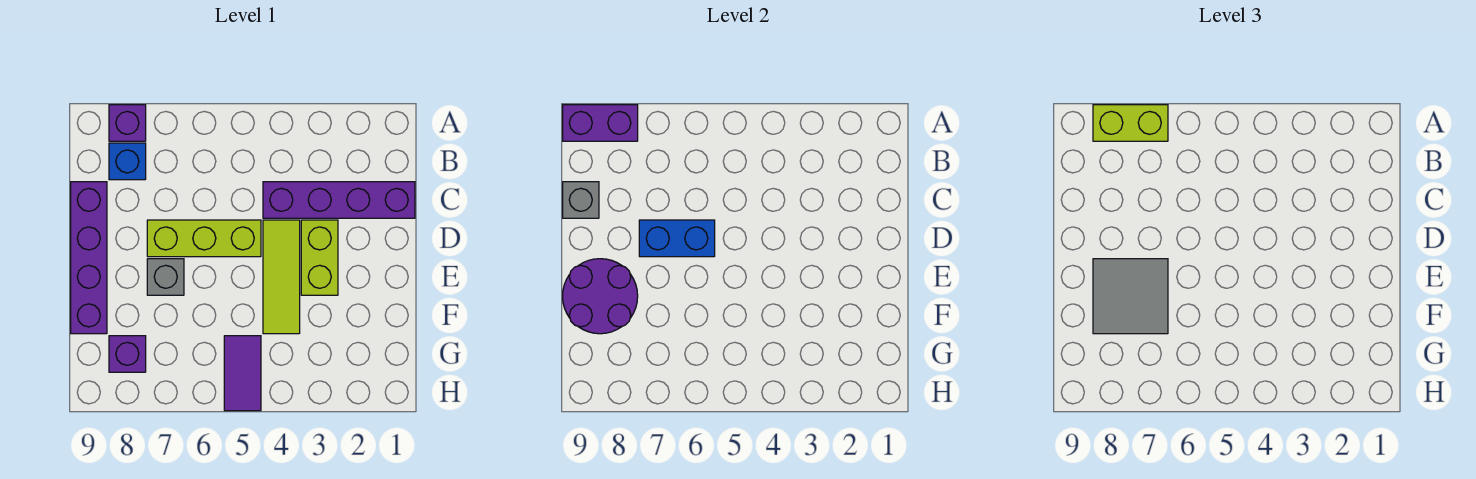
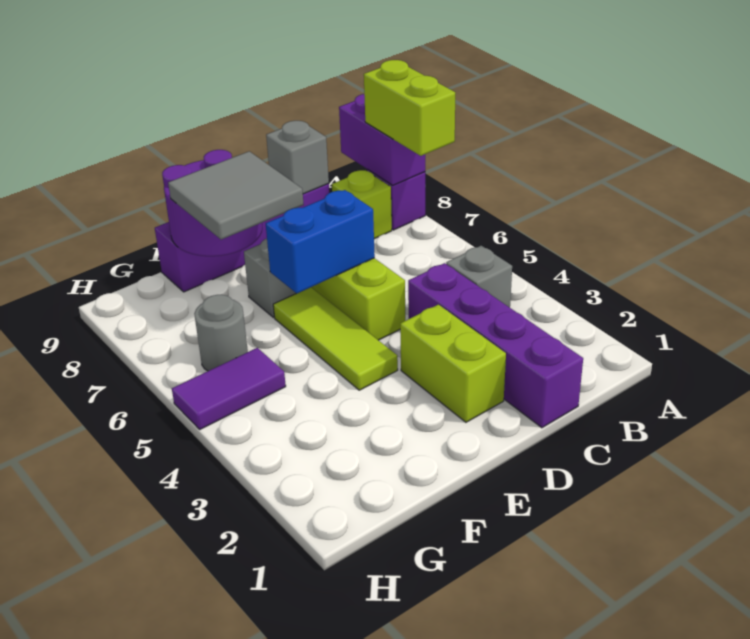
none -> grey 1x1 brick [446,246,512,307]
blue 1x1 brick [109,143,146,180] -> lime 1x1 brick [332,170,392,239]
lime 1x2 brick [301,220,338,295] -> lime 1x2 brick turned to [400,305,506,422]
lime 1x3 tile [263,220,300,334] -> lime 1x3 tile turned to [273,287,398,390]
blue 1x2 brick [639,220,715,257] -> blue 1x2 brick turned to [266,190,375,293]
none -> grey 1x1 round brick [194,295,248,371]
purple 1x1 brick [109,336,146,372] -> none

